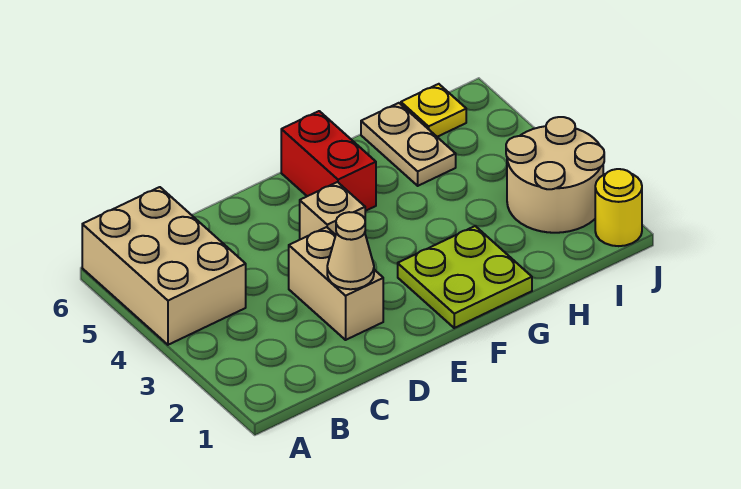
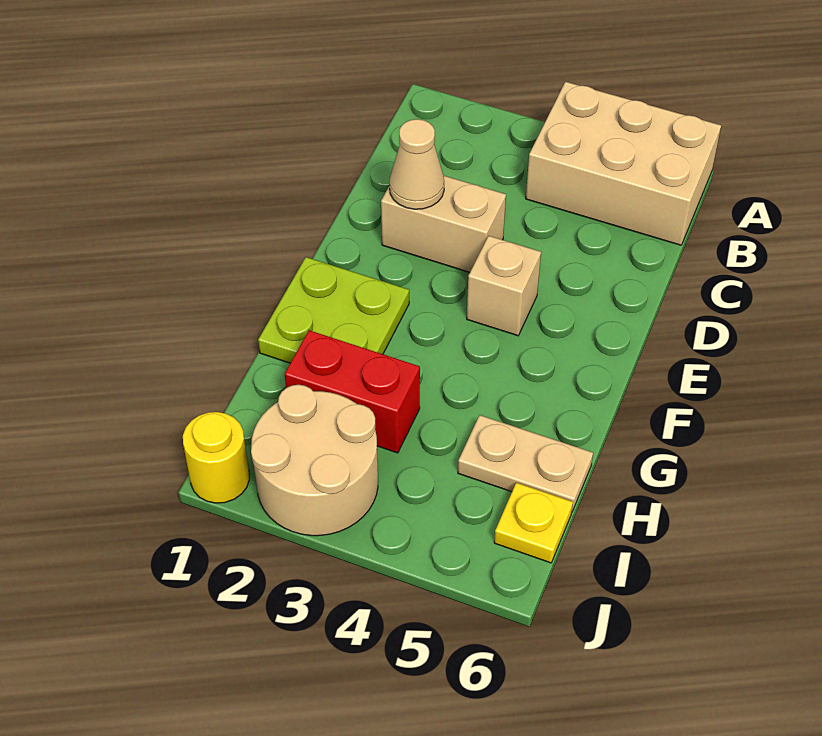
red 1x2 brick [281,111,376,211] -> red 1x2 brick moved to [285,330,420,453]

